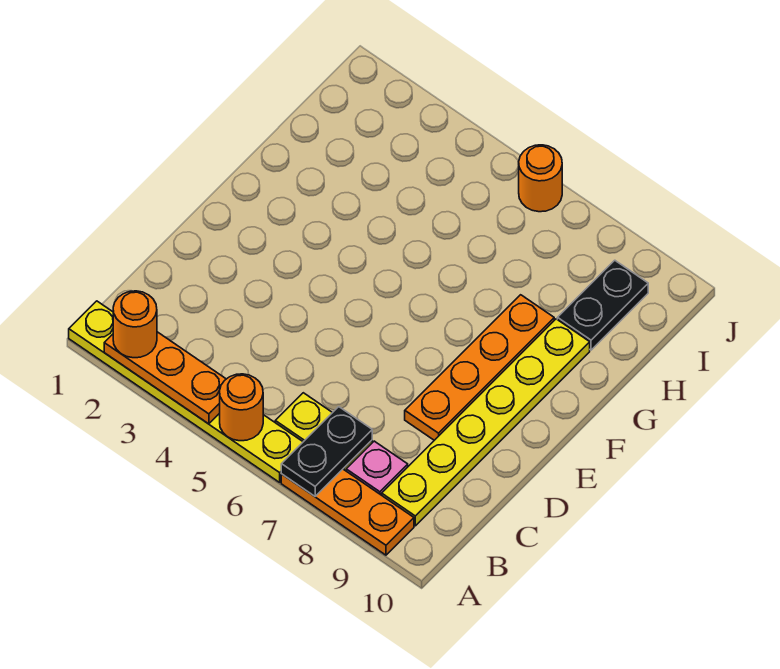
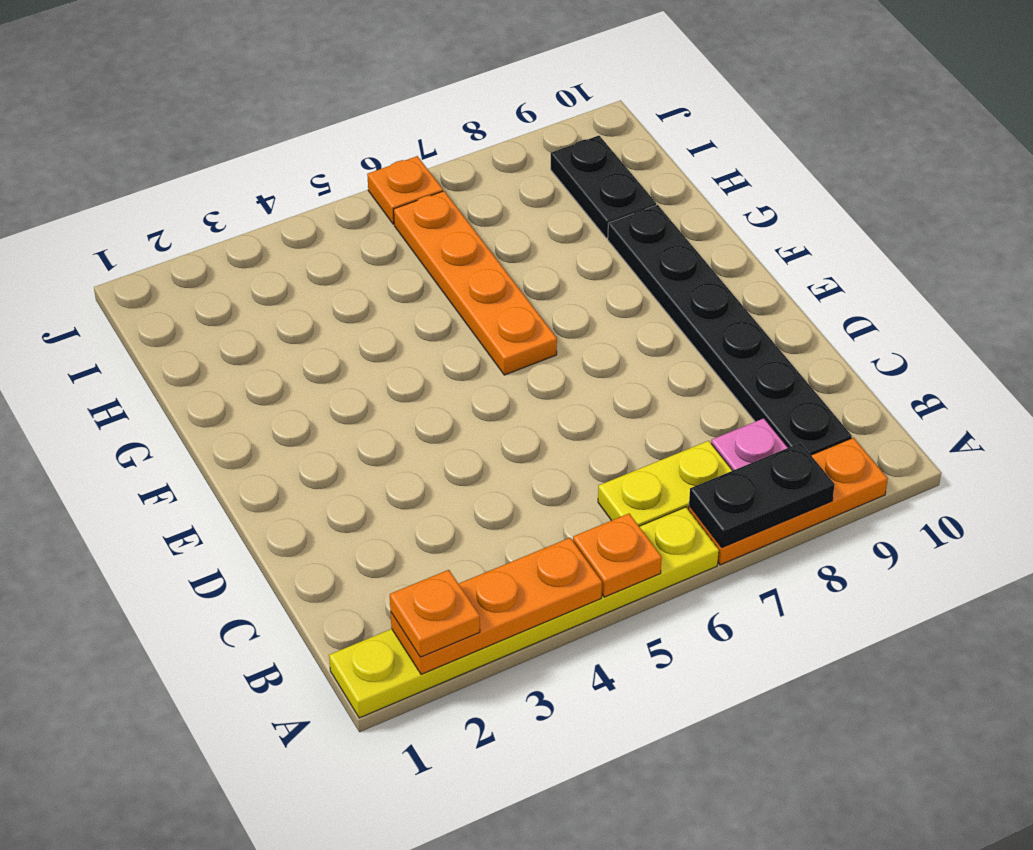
orange 1x1 round brick [113,291,157,358] -> orange 1x1 plate [390,570,480,657]
orange 1x1 round brick [220,374,263,441] -> orange 1x1 plate [573,514,662,597]
black 1x2 plate [281,407,372,496] -> black 1x2 plate turned to [689,443,835,548]
yellow 1x6 plate [382,319,590,526] -> black 1x6 plate [608,205,852,455]
orange 1x4 plate [405,295,554,440] -> orange 1x4 plate moved to [394,191,557,375]
orange 1x1 round brick [519,145,562,212] -> orange 1x1 plate [367,156,443,224]

